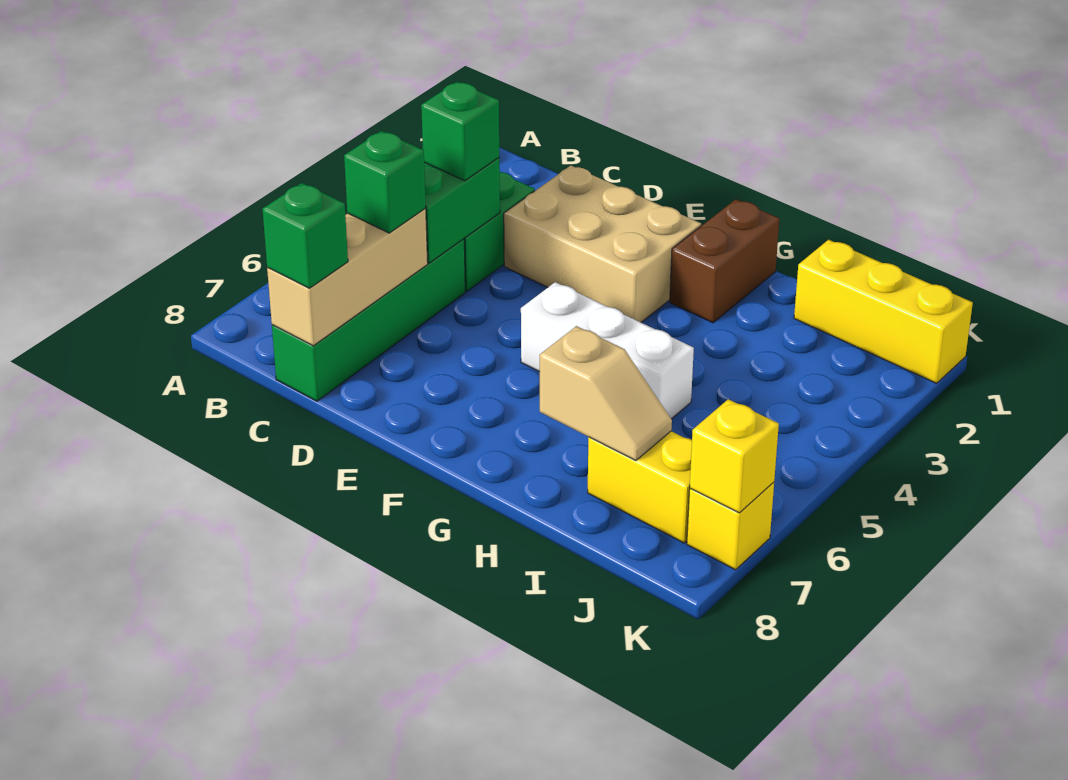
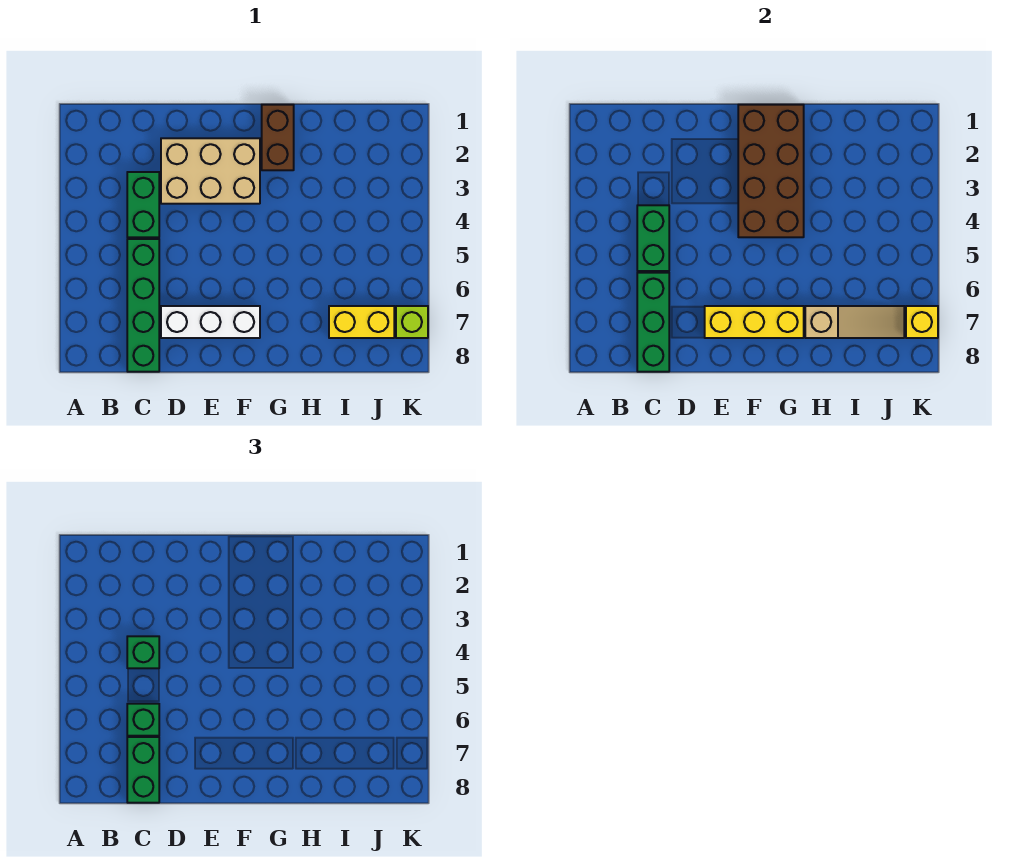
tan 1x3 brick [267,208,428,346] -> green 1x3 brick [637,273,669,372]
green 1x1 brick [262,183,348,288] -> green 1x2 brick [127,737,159,803]
none -> brown 2x4 brick [738,105,804,237]
white 1x3 brick [521,282,694,419] -> white 1x3 brick moved to [161,306,260,338]
tan 1x2 slope [540,326,672,461] -> tan 1x3 slope [805,306,904,338]
yellow 1x3 brick [794,240,973,383] -> yellow 1x3 brick moved to [705,306,804,338]
yellow 1x1 brick [687,482,774,570] -> lime 1x1 brick [396,306,428,338]

